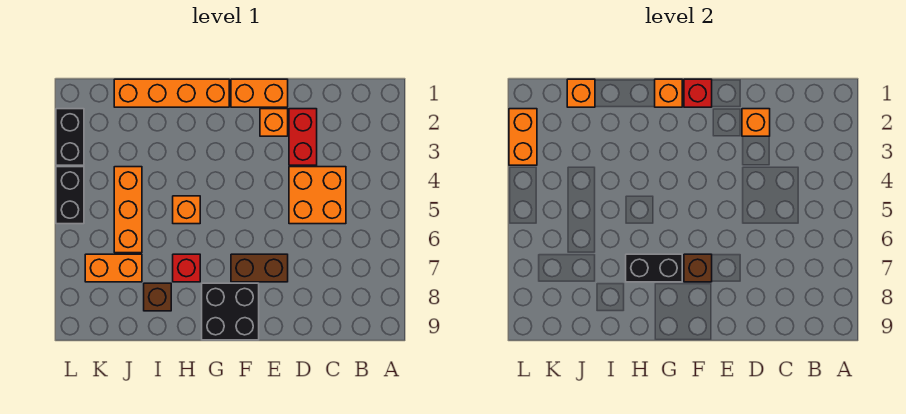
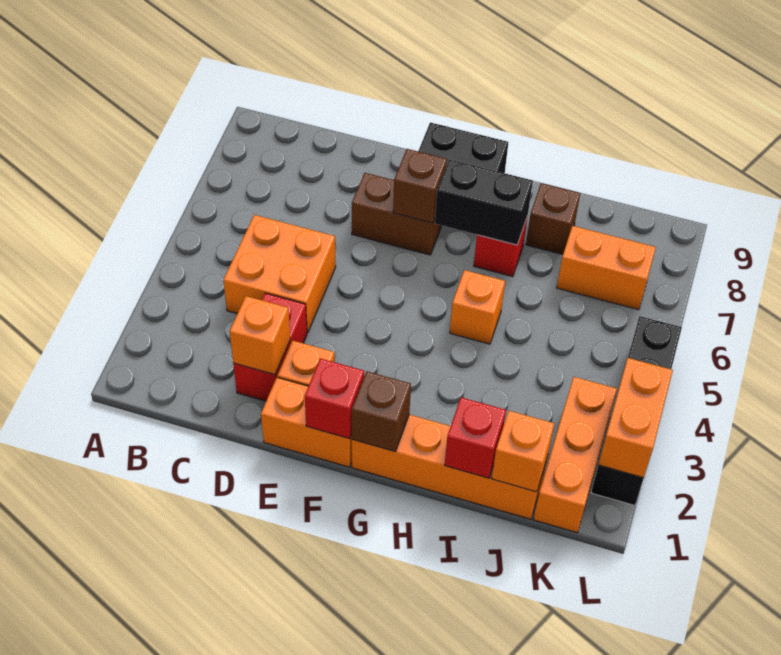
orange 1x1 brick [655,79,682,107] -> brown 1x1 brick [352,371,411,452]
none -> red 1x1 brick [445,397,506,478]
orange 1x3 brick [114,167,142,253] -> orange 1x3 brick moved to [534,377,617,533]

